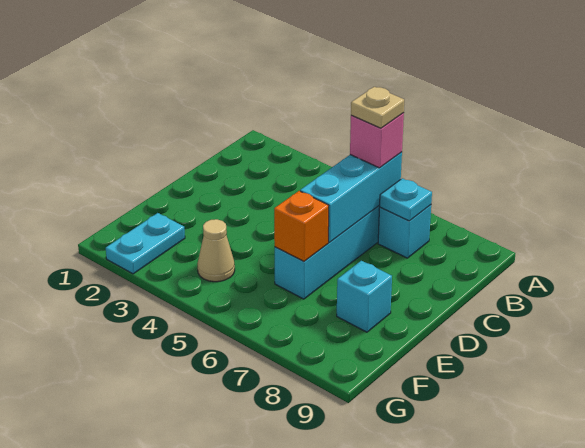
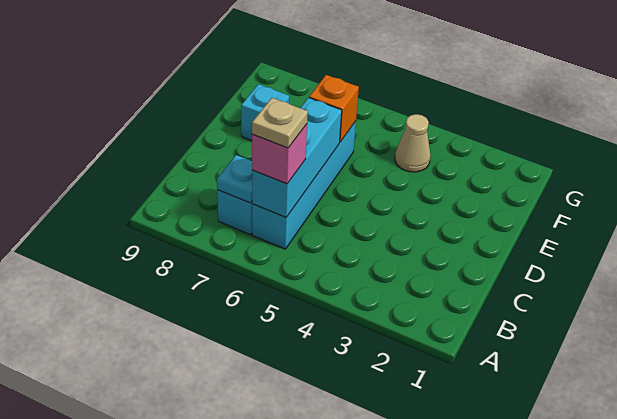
cyan 1x2 plate [106,213,185,274] -> none

